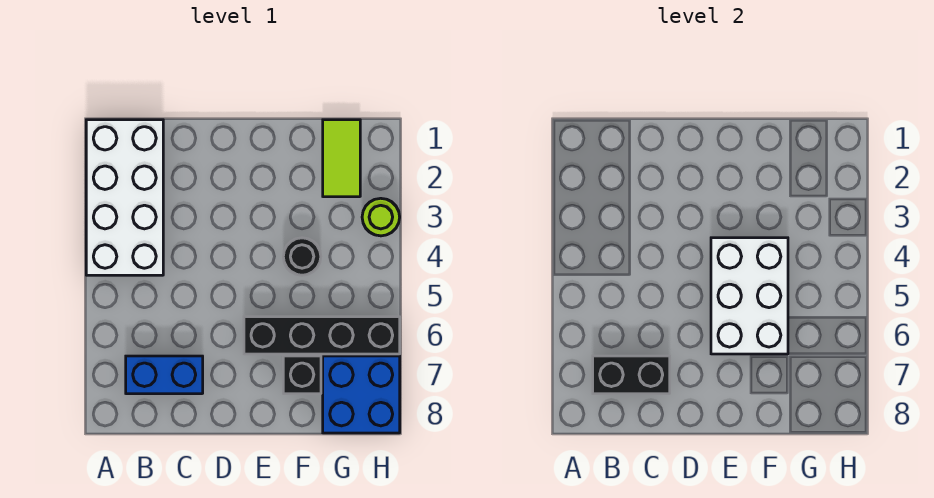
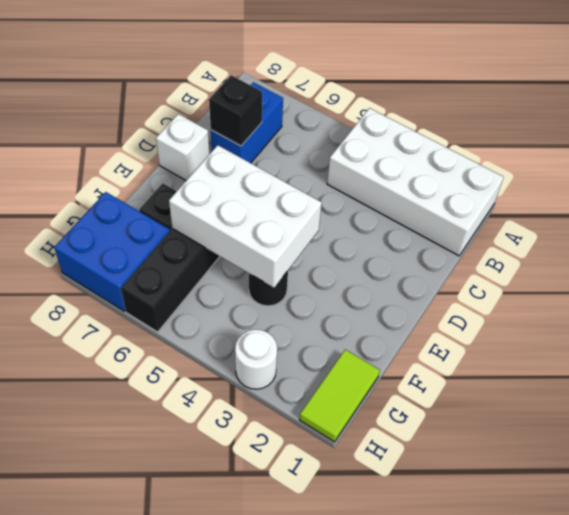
black 1x2 brick [593,356,670,394] -> black 1x1 brick [209,75,262,146]
none -> white 1x1 brick [156,114,209,180]
lime 1x2 tile [323,120,360,197] -> lime 1x2 tile turned to [299,350,380,442]
lime 1x1 round brick [362,198,400,236] -> white 1x1 round brick [235,329,277,389]

